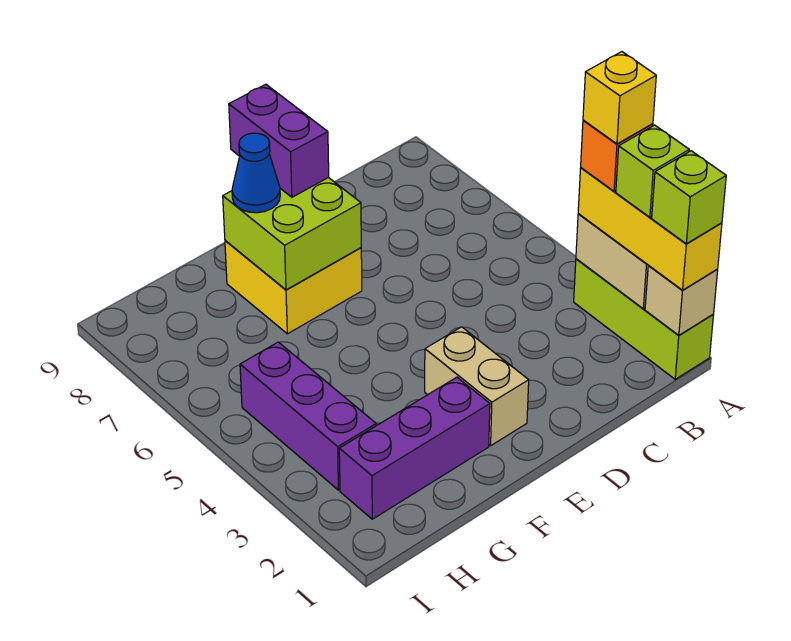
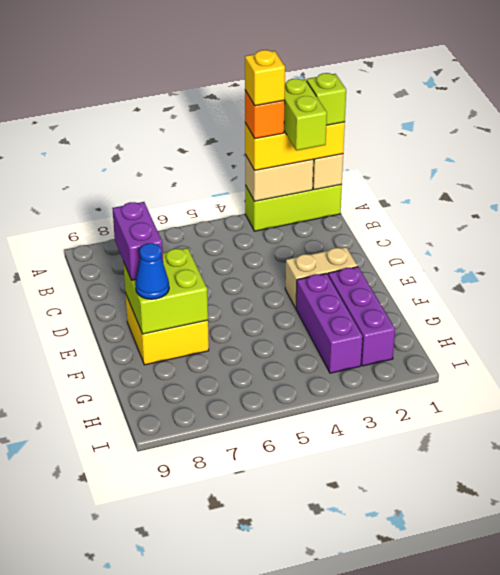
lime 1x1 brick [616,125,689,217] -> lime 1x2 brick [284,79,327,151]
purple 1x2 brick [229,84,329,197] -> purple 1x2 brick turned to [112,202,163,280]
purple 1x3 brick [240,342,376,490] -> purple 1x3 brick turned to [296,273,363,373]

